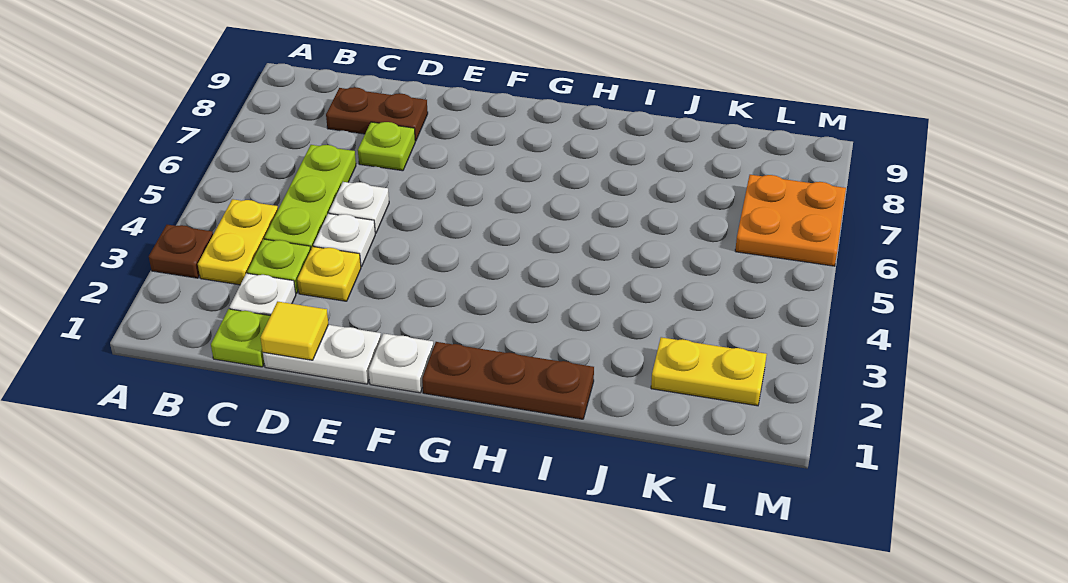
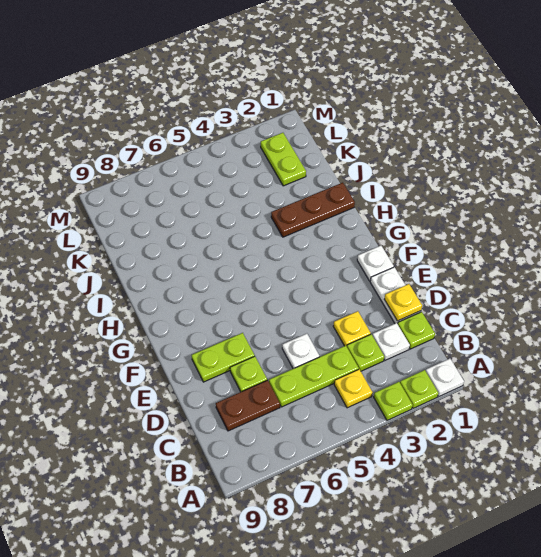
none -> lime 1x1 plate [400,370,438,408]
brown 1x1 plate [149,225,213,278] -> lime 1x1 plate [374,382,413,420]
yellow 1x2 plate [198,199,278,285] -> yellow 1x1 plate [334,369,372,408]
brown 1x2 plate [326,87,428,141] -> brown 1x2 plate turned to [216,380,280,431]
yellow 1x1 tile [260,302,329,360] -> yellow 1x1 plate [384,284,422,321]
white 1x1 plate [313,214,375,267] -> white 1x1 plate moved to [426,359,464,397]
none -> lime 1x2 plate [192,333,255,382]
brown 1x3 plate [422,342,594,419] -> brown 1x3 plate turned to [271,183,355,237]
yellow 1x2 plate [651,337,767,406] -> lime 1x2 plate [261,133,306,186]
orange 2x2 plate [735,175,846,266] -> none

